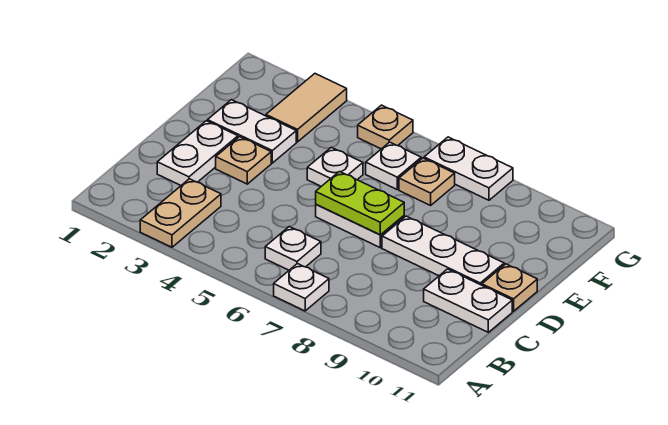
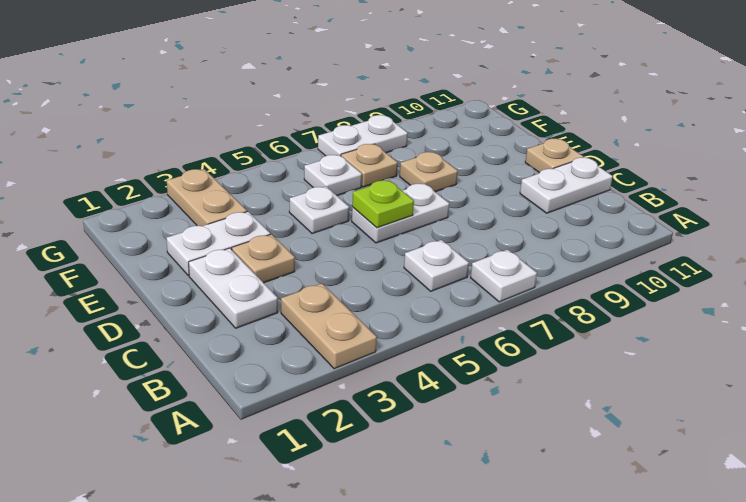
lime 1x2 plate [316,172,404,235] -> lime 1x1 plate [352,180,414,228]
white 1x3 plate [382,216,504,285] -> none
tan 1x2 tile [266,74,347,142] -> tan 1x2 plate [167,169,247,226]
tan 1x1 plate [358,105,413,149] -> tan 1x1 plate moved to [400,152,458,192]

